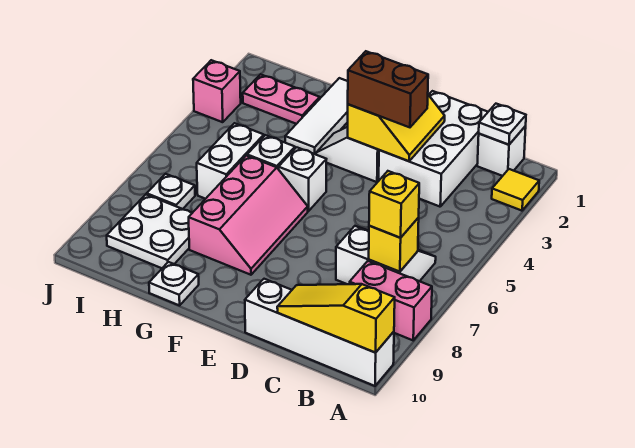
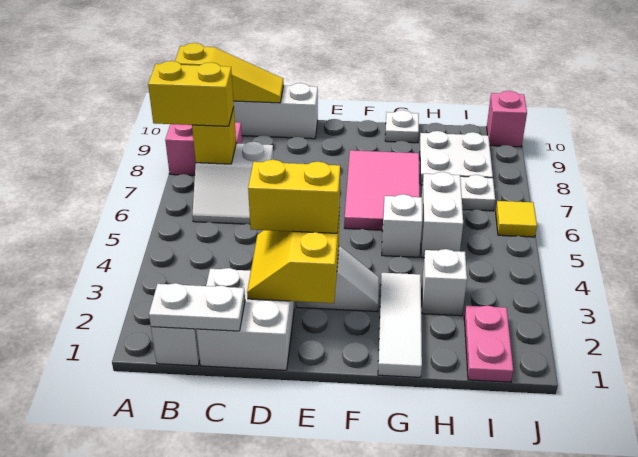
yellow 1x1 tile [492,169,539,211] -> yellow 1x1 tile moved to [496,201,537,237]
white 1x1 plate [479,104,526,145] -> white 1x2 plate [149,283,245,331]
yellow 1x1 brick [369,171,419,238] -> yellow 1x2 brick [148,61,234,126]
white 2x3 brick [379,91,488,207] -> white 2x2 brick [196,268,294,370]
brown 1x2 brick [348,51,428,127] -> yellow 1x2 brick [248,160,340,233]
white 1x1 brick [279,147,326,211] -> white 1x1 brick moved to [422,249,467,316]
pink 2x3 slope [189,156,308,275] -> pink 2x3 tile [344,150,420,230]
pink 1x2 plate [243,74,320,124] -> pink 1x2 plate turned to [464,305,513,382]
pink 1x1 brick [193,60,241,122] -> pink 1x1 brick moved to [487,91,527,147]

